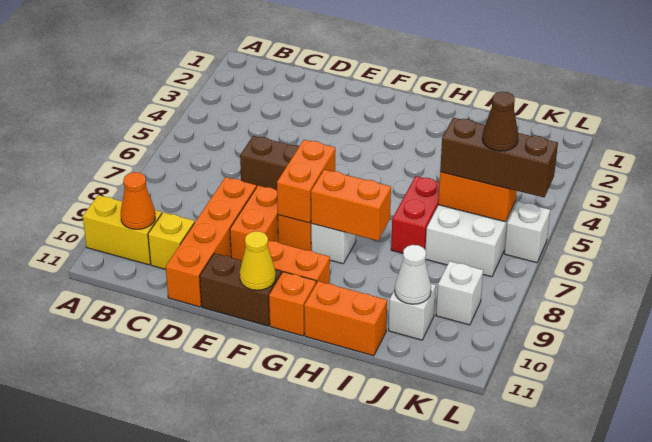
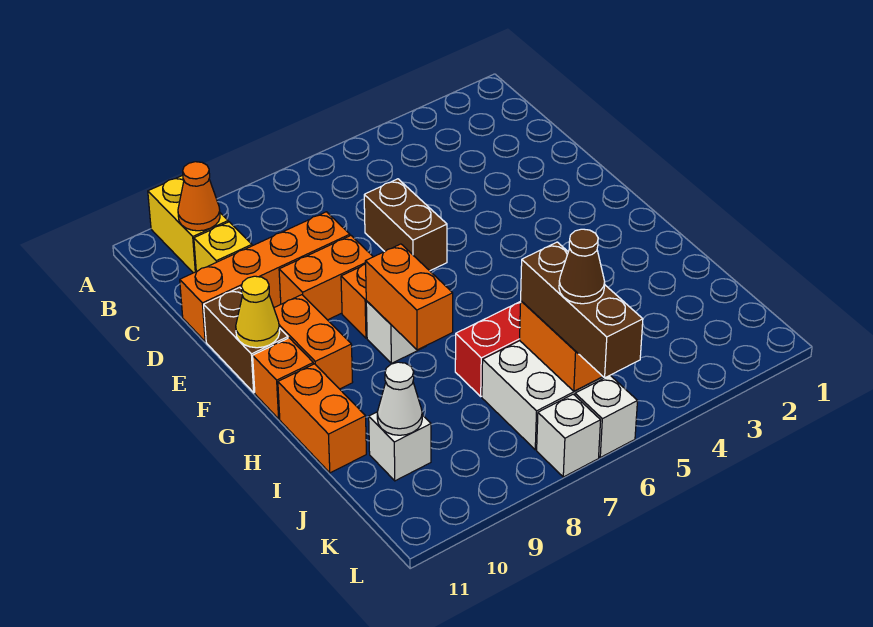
orange 1x2 brick [277,140,335,223] -> none
white 1x1 brick [436,261,483,325] -> white 1x1 brick moved to [537,394,601,477]

